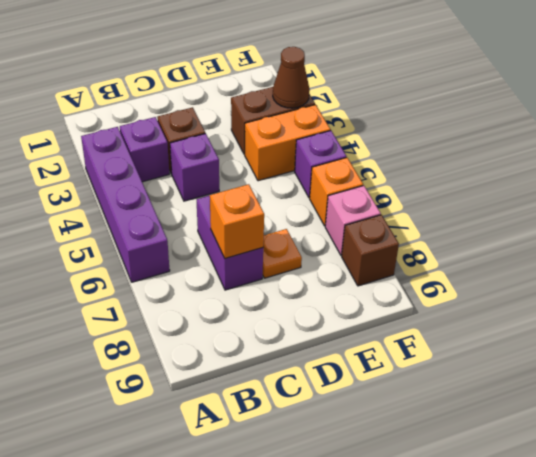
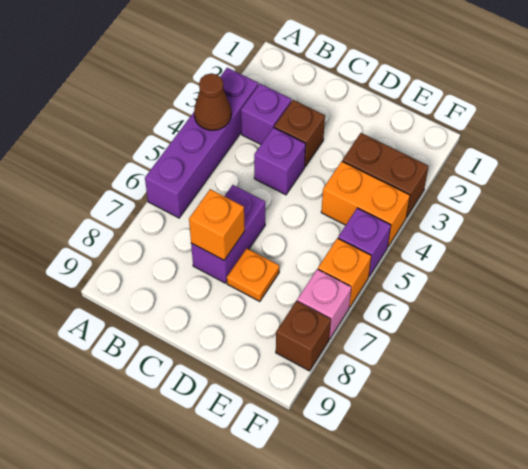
brown 1x1 cone [273,47,310,108] -> brown 1x1 cone moved to [194,73,231,130]

